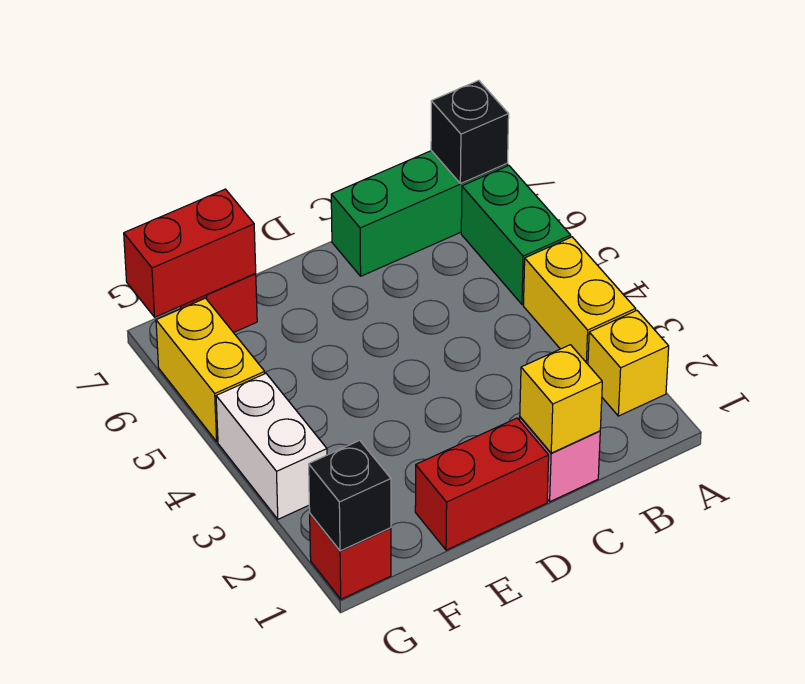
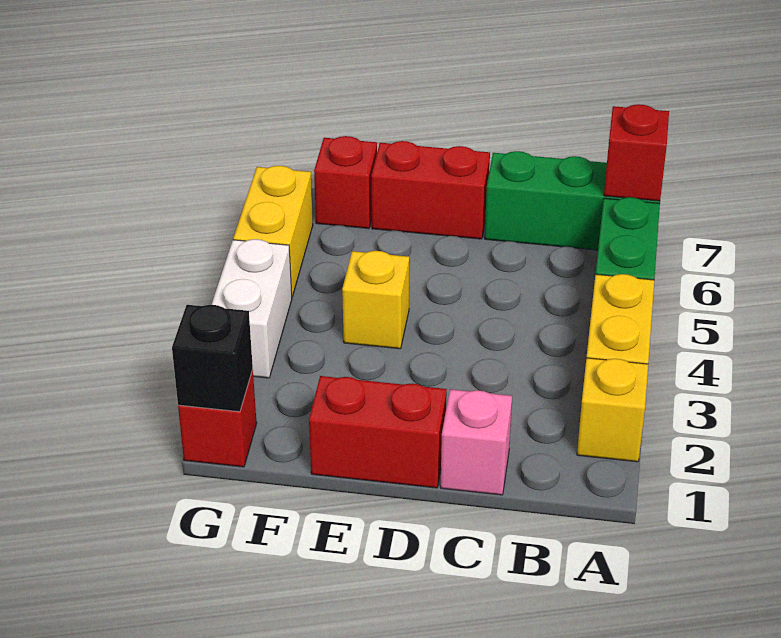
black 1x1 brick [431,80,509,184] -> red 1x1 brick [604,104,669,201]
yellow 1x1 brick [520,345,602,453] -> yellow 1x1 brick moved to [342,251,409,349]
red 1x2 brick [124,189,256,317] -> red 1x2 brick moved to [371,141,490,239]

